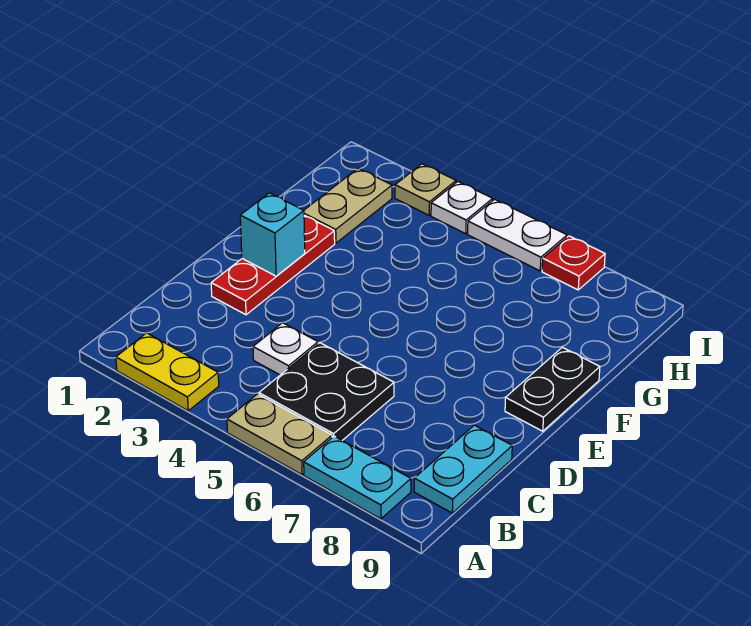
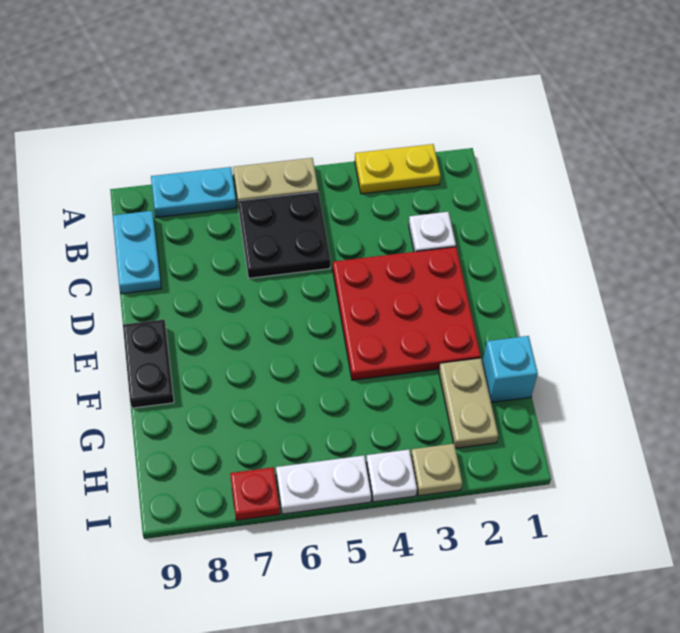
white 1x1 plate [253,323,318,375] -> white 1x1 plate moved to [409,212,456,252]
red 1x3 plate [211,215,335,315] -> red 3x3 plate [333,247,481,380]
cyan 1x1 brick [240,193,305,276] -> cyan 1x1 brick moved to [482,336,538,403]

